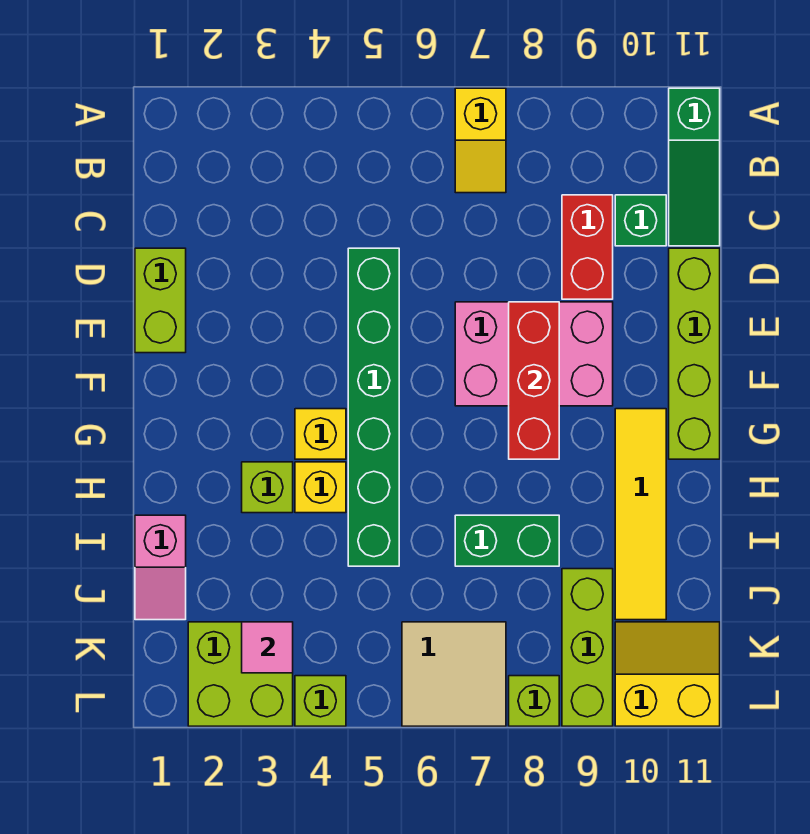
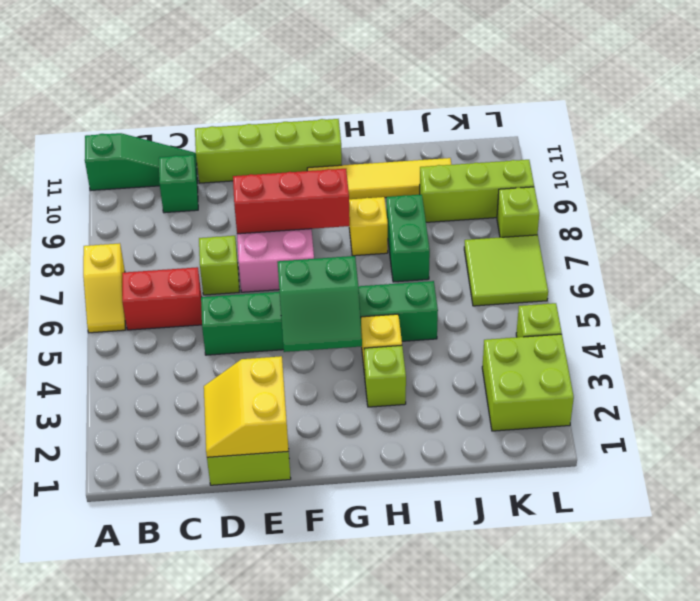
yellow 1x2 slope [455,88,506,193] -> yellow 1x2 slope turned to [83,243,125,333]
red 1x2 brick [562,195,613,299] -> red 1x2 brick moved to [122,267,202,330]
none -> lime 1x1 brick [199,236,239,295]
none -> green 2x2 slope [277,256,362,352]
yellow 1x1 brick [295,409,346,459] -> yellow 1x1 brick moved to [349,197,388,256]
pink 1x2 slope [135,515,186,620] -> none
pink 1x1 tile [242,622,293,673] -> none
tan 2x2 tile [402,622,506,726] -> lime 2x2 tile [464,235,548,306]
yellow 2x2 slope [615,622,720,726] -> yellow 2x2 slope moved to [204,356,289,457]

